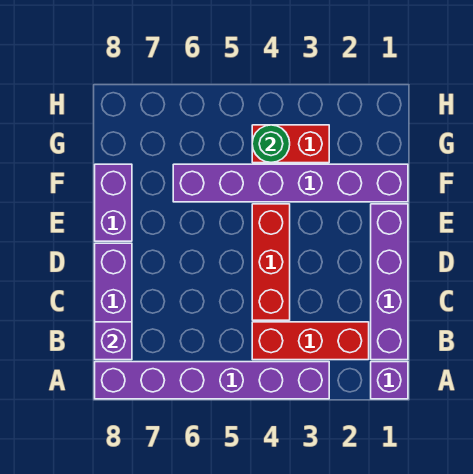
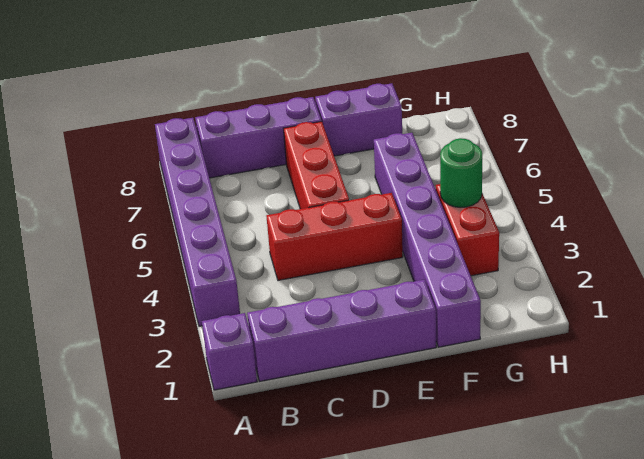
red 1x3 brick [252,322,369,360] -> red 1x3 brick moved to [284,122,349,209]
purple 1x1 brick [95,322,132,360] -> none

